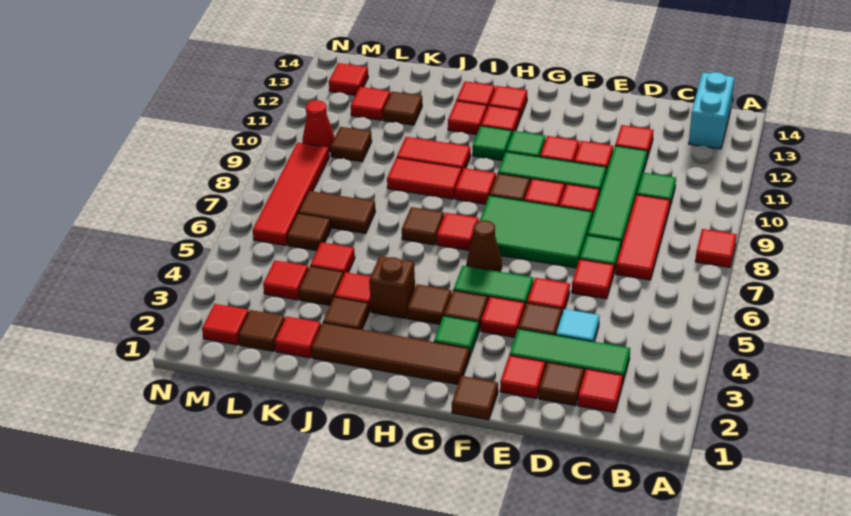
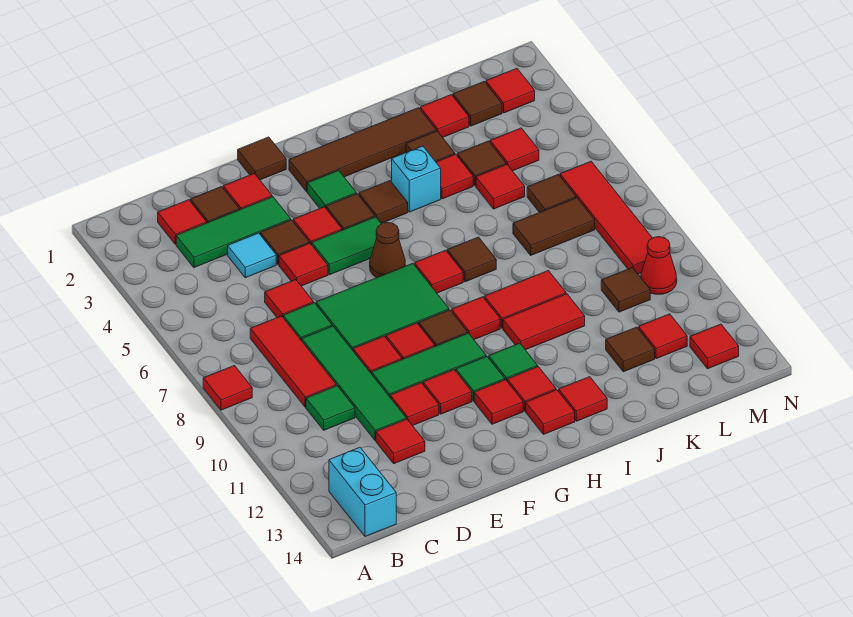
brown 1x1 brick [369,256,415,318] -> cyan 1x1 brick [392,146,441,212]
red 1x1 tile [448,101,487,135] -> red 1x1 tile moved to [474,380,523,424]

